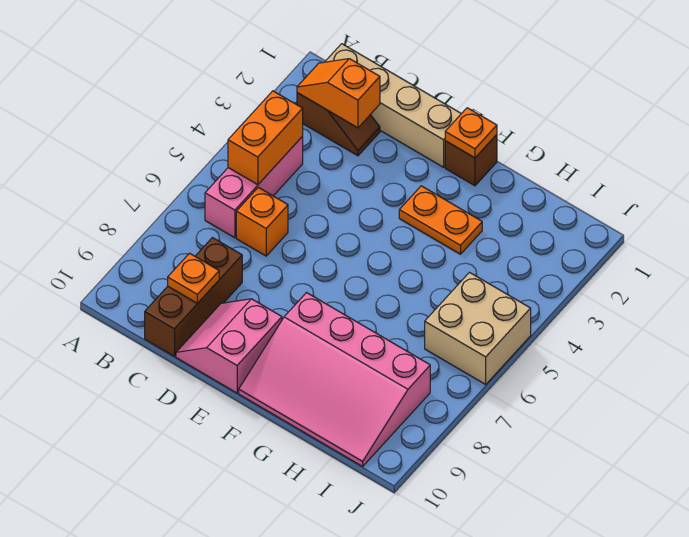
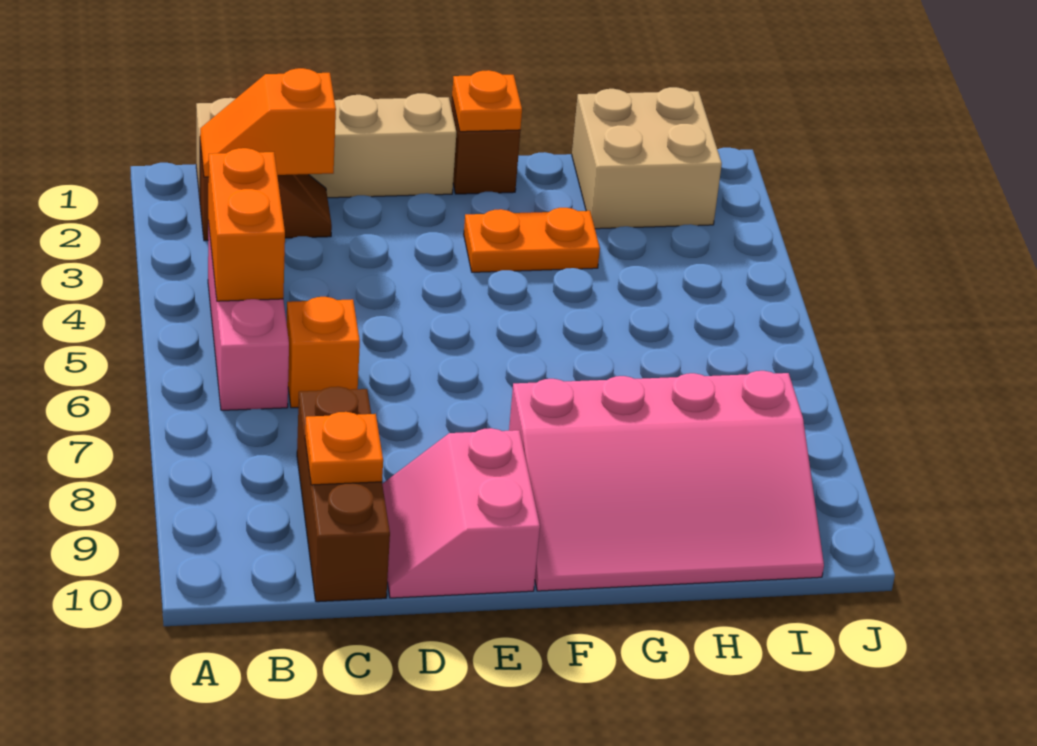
tan 2x2 brick [425,273,531,384] -> tan 2x2 brick moved to [572,87,722,229]

